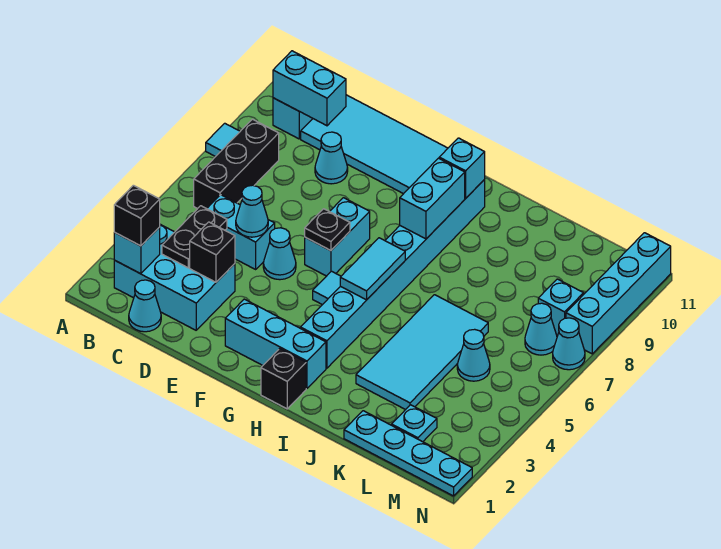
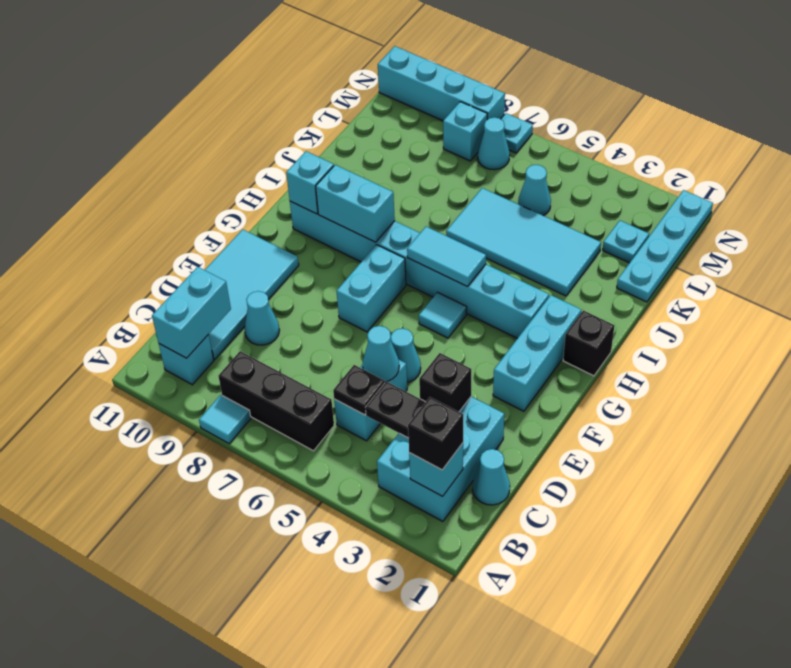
cyan 1x2 brick [305,198,370,276] -> cyan 1x2 brick turned to [337,245,406,332]
black 1x1 plate [305,209,350,251] -> black 1x1 plate moved to [333,365,385,415]
cyan 1x1 cone [553,318,585,370] -> cyan 1x1 plate [501,113,533,153]

